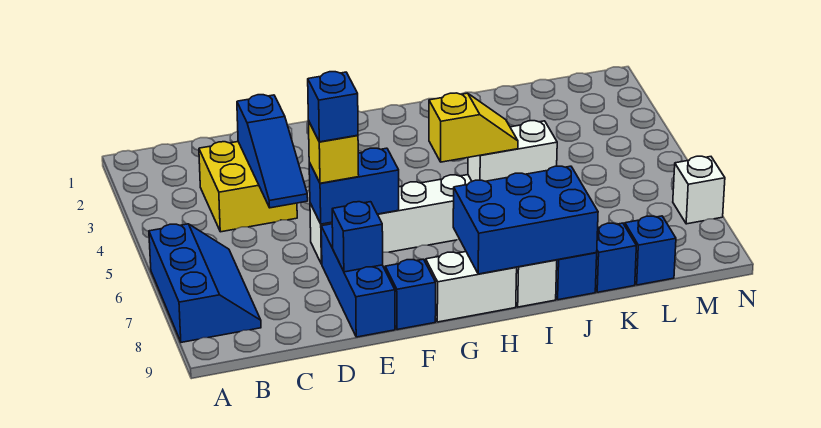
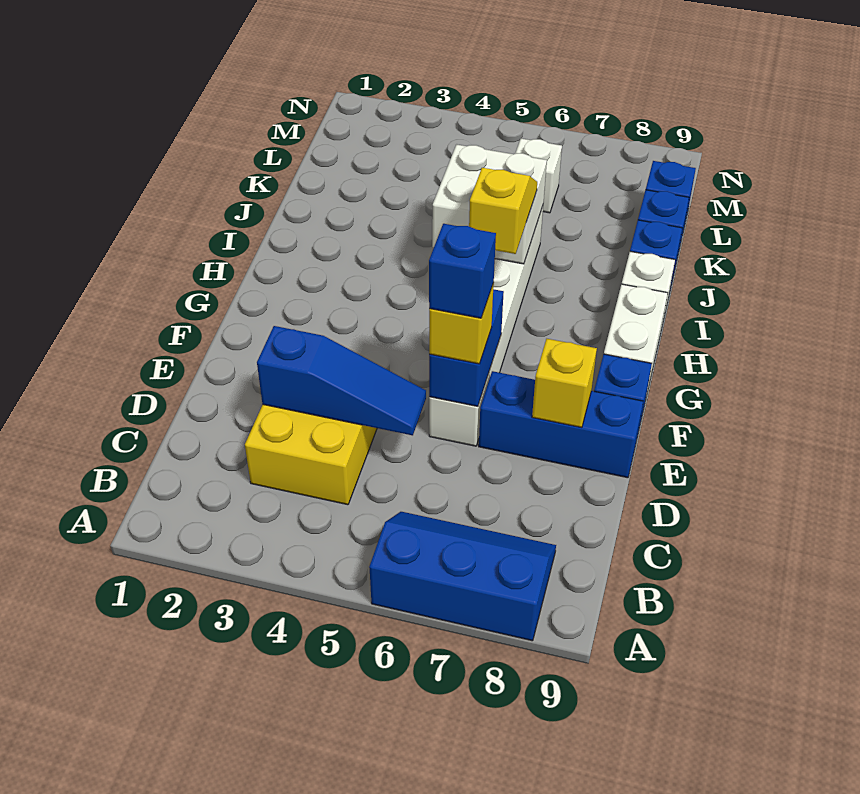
blue 1x1 brick [332,202,383,272] -> yellow 1x1 brick [532,339,597,427]
blue 2x3 brick [453,166,598,274] -> none
white 1x2 brick [468,121,557,181] -> white 2x2 brick [432,144,547,264]
white 1x1 brick [673,156,725,224] -> white 1x1 brick moved to [516,138,562,213]

